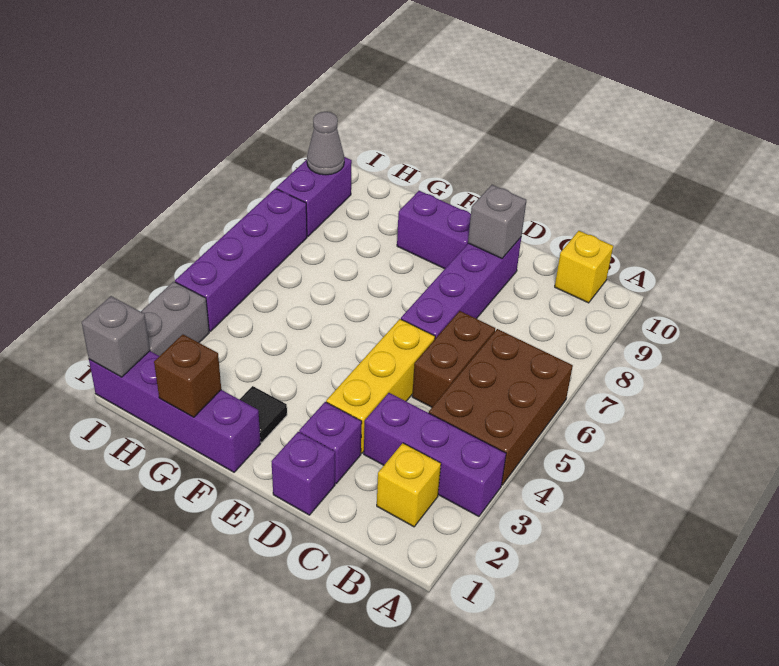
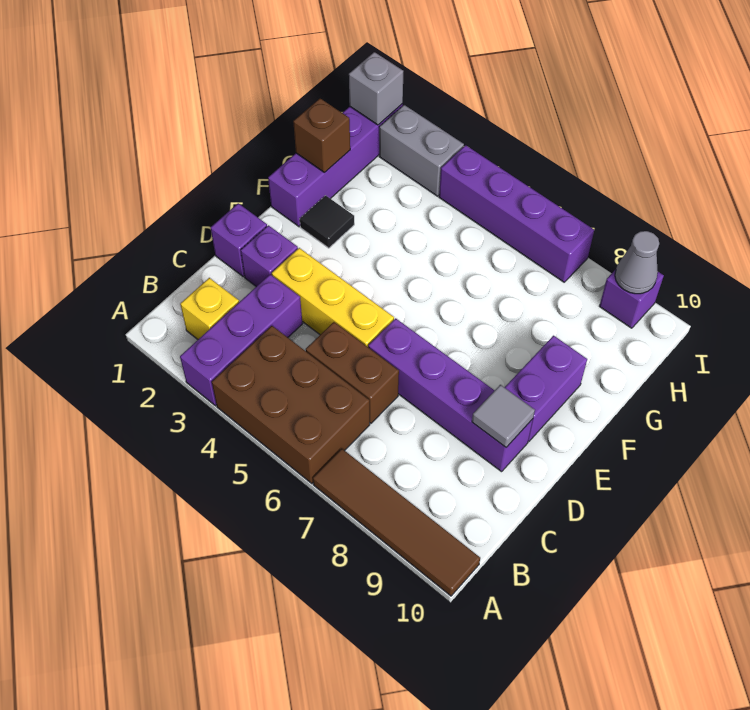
none -> brown 1x4 tile [313,449,480,596]
yellow 1x1 brick [555,231,613,303] -> none
grey 1x1 brick [468,185,526,258] -> grey 1x1 tile [472,385,535,447]
purple 1x2 brick [276,157,352,237] -> purple 1x1 brick [600,269,664,328]

